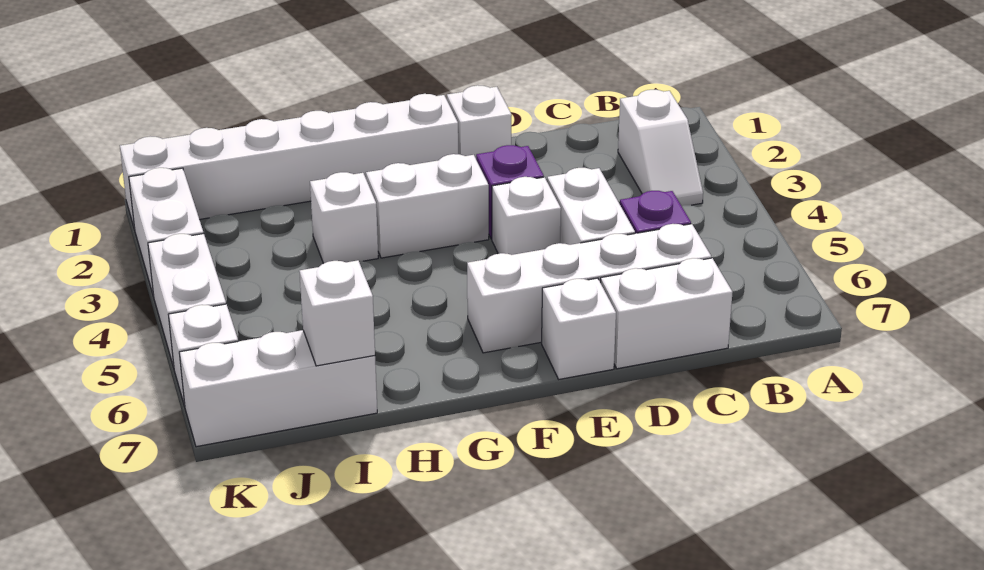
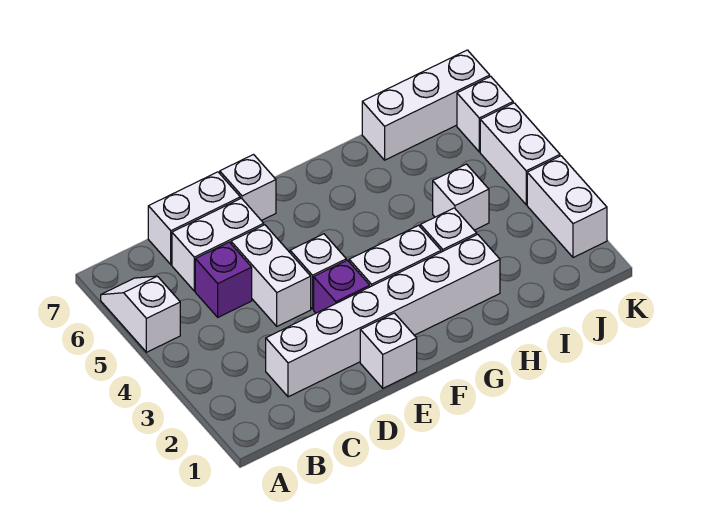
white 1x2 slope [618,90,703,206] -> white 1x2 slope moved to [101,276,180,352]
white 1x4 brick [467,224,711,353] -> white 1x2 brick [172,198,264,291]
white 1x6 brick [120,94,458,229] -> white 1x6 brick moved to [266,234,500,397]
white 1x1 brick [300,260,375,366] -> white 1x1 brick moved to [433,164,489,230]

